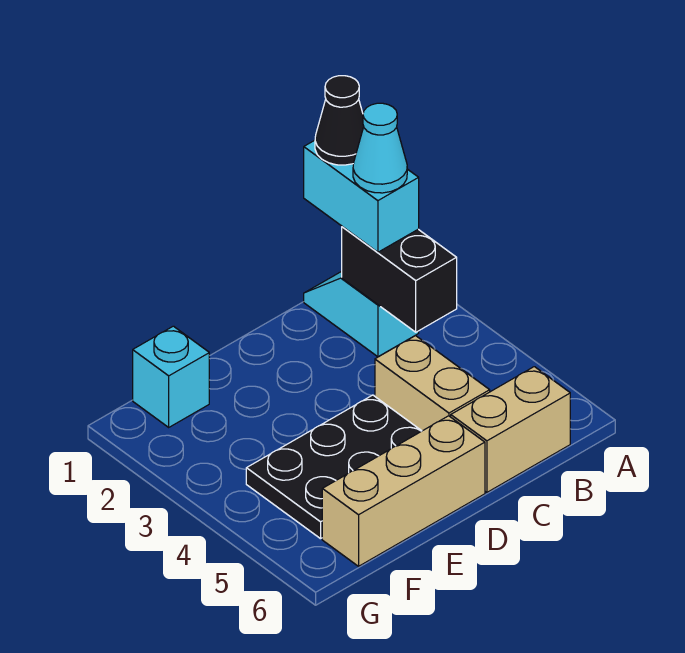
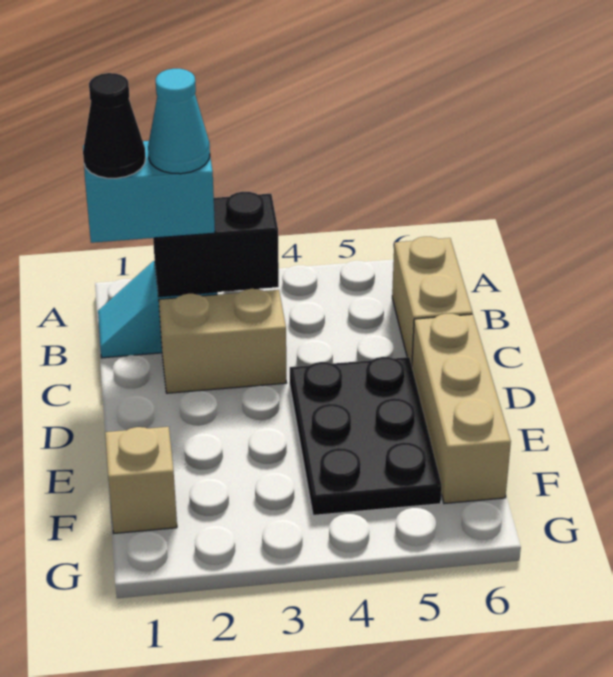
tan 1x2 brick [375,336,490,431] -> tan 1x2 brick moved to [159,289,286,393]
cyan 1x1 brick [133,326,209,427] -> tan 1x1 brick [105,427,177,533]

